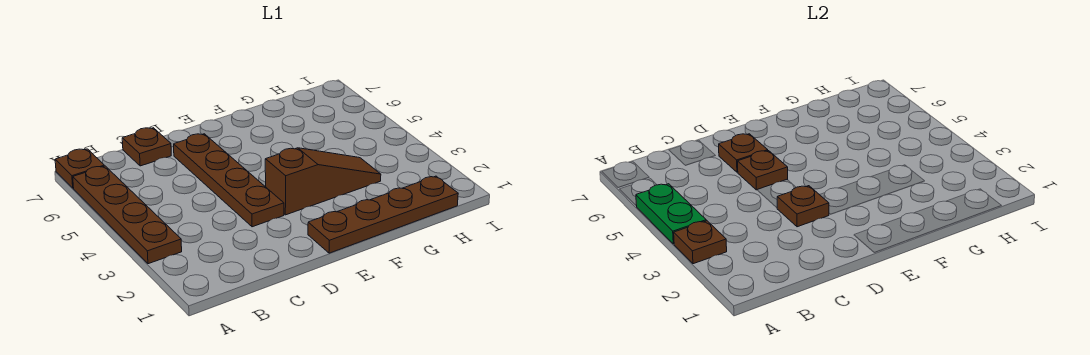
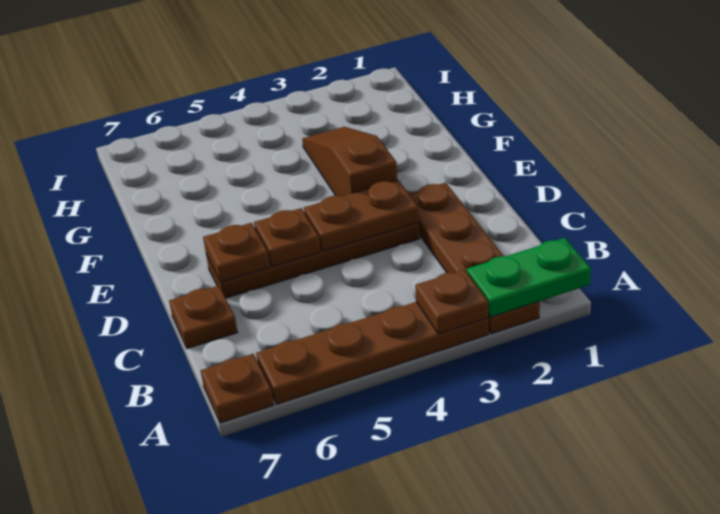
green 1x2 plate [636,184,706,244] -> green 1x2 plate moved to [467,238,591,317]
brown 1x1 plate [777,186,829,227] -> brown 1x2 plate [304,180,419,251]
brown 1x4 plate [308,176,458,253] -> brown 1x4 plate moved to [409,183,540,334]

